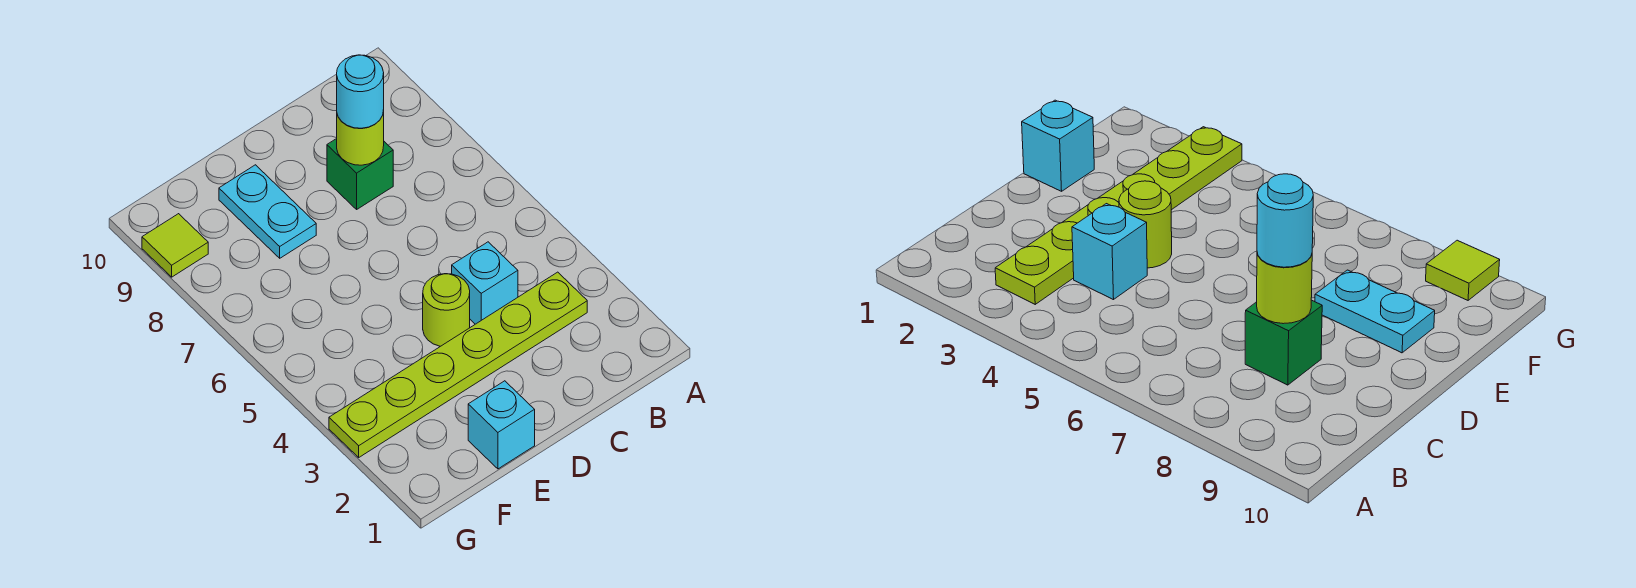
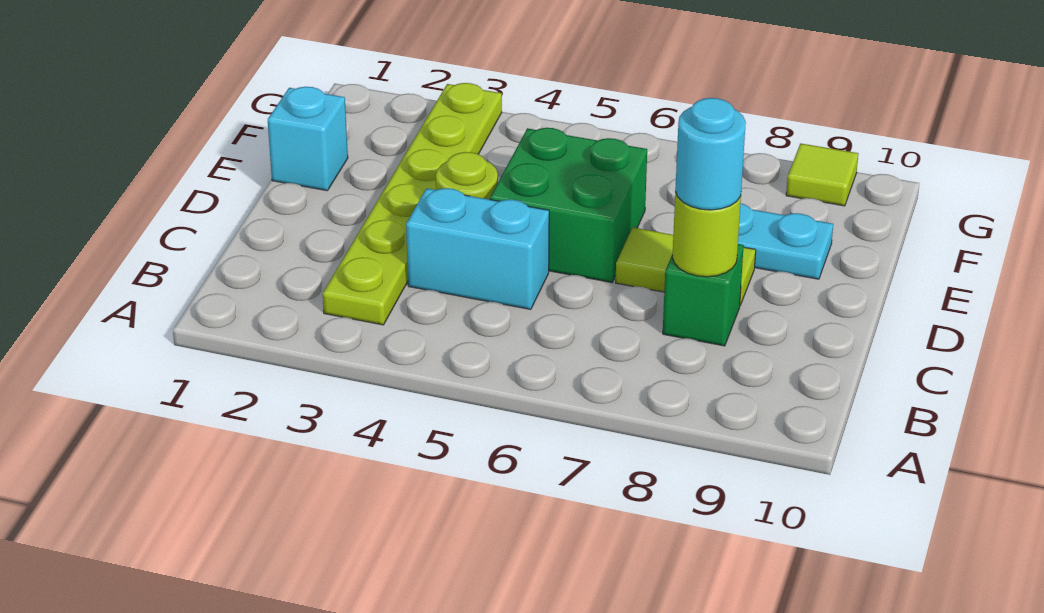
cyan 1x1 brick [452,242,518,324] -> cyan 1x2 brick [406,188,549,310]
none -> green 2x2 brick [490,128,647,282]
none -> lime 1x2 tile [616,227,756,305]

